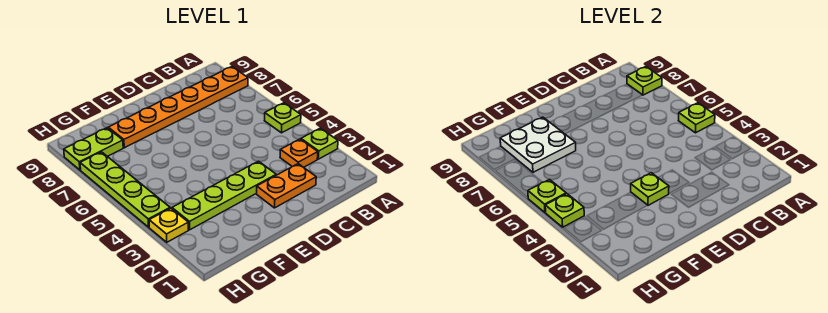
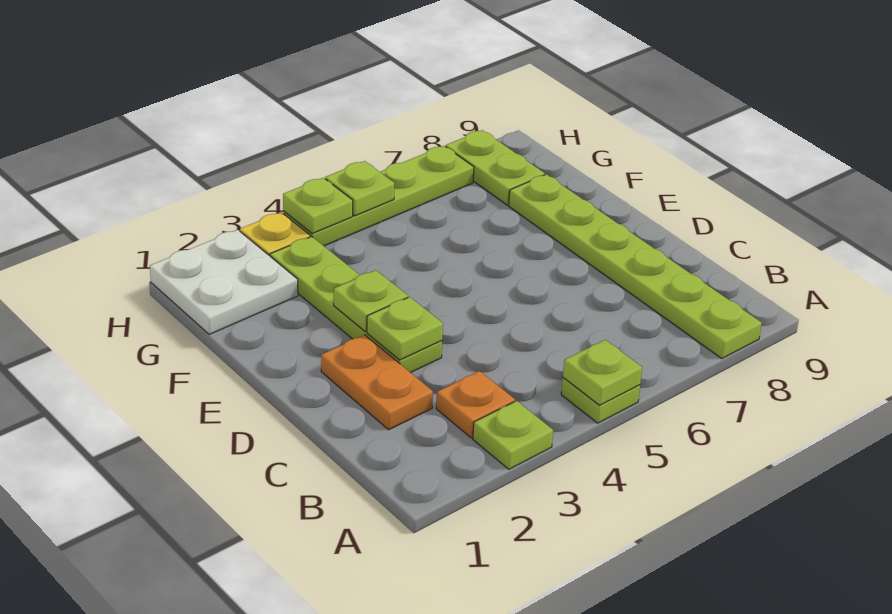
orange 1x6 plate [108,67,248,148] -> lime 1x6 plate [509,174,762,359]
lime 1x1 plate [627,67,662,95] -> lime 1x1 plate moved to [367,297,443,360]
white 2x2 plate [500,117,576,172] -> white 2x2 plate moved to [150,230,298,334]

